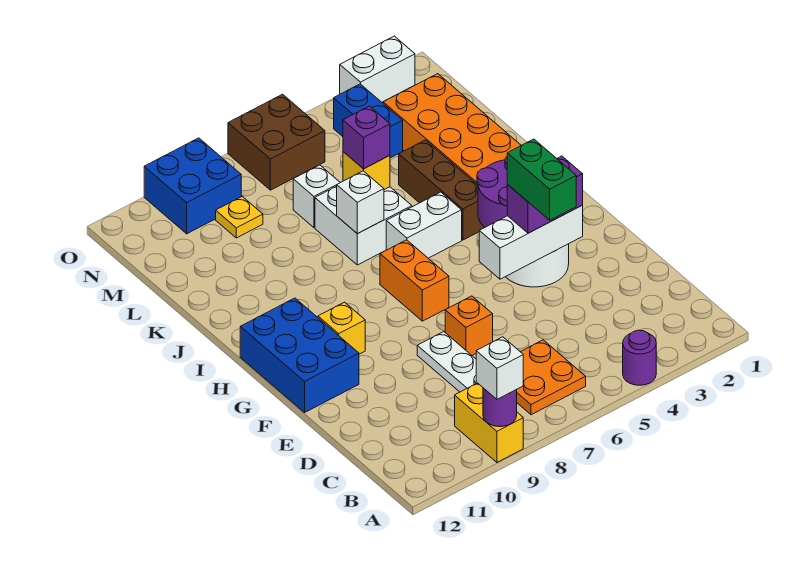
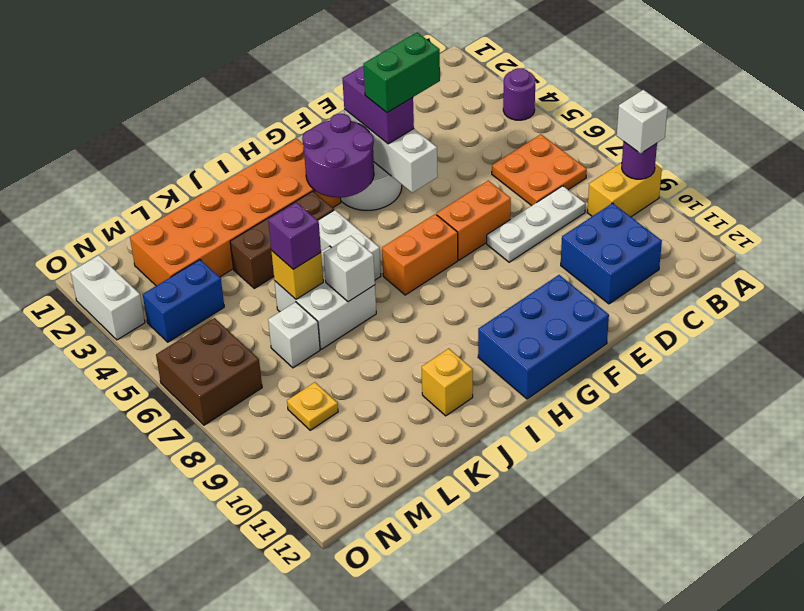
orange 1x1 brick [445,296,493,355] -> orange 1x2 brick [436,181,511,260]
yellow 1x1 brick [318,302,365,354] -> yellow 1x1 brick moved to [422,349,473,416]
blue 2x2 brick [144,138,241,234] -> blue 2x2 brick moved to [561,203,662,304]

